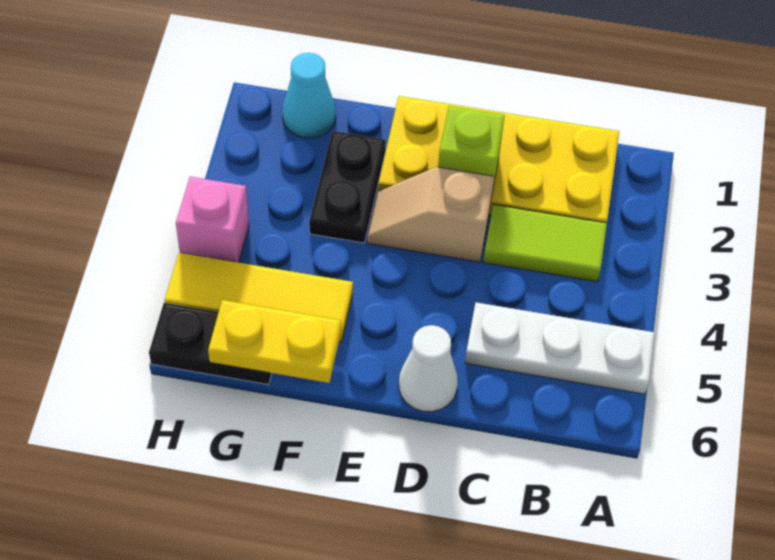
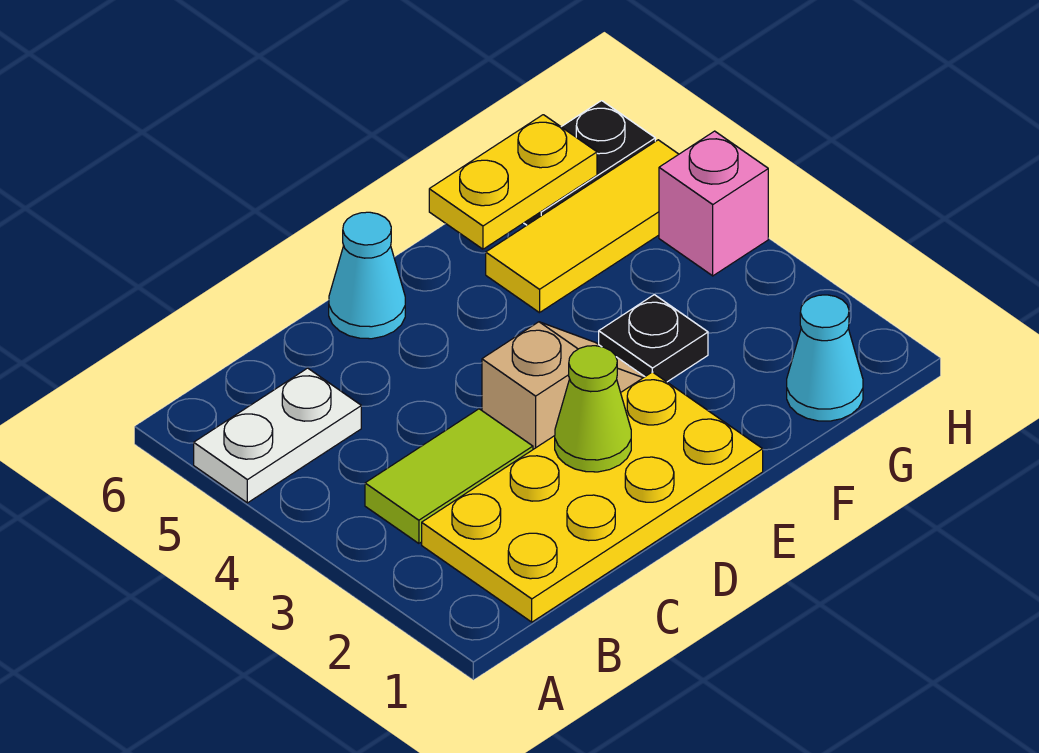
white 1x3 plate [465,302,654,394] -> white 1x2 plate [194,368,361,503]
lime 1x1 brick [438,106,505,198] -> lime 1x1 cone [555,346,631,472]
white 1x1 cone [399,325,458,412] -> cyan 1x1 cone [329,212,405,339]
black 1x2 plate [309,131,386,243] -> black 1x1 plate [599,295,708,382]

